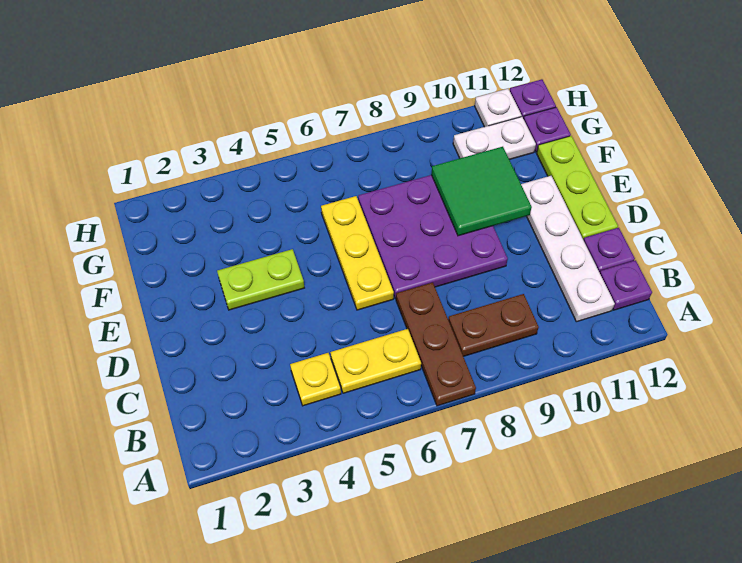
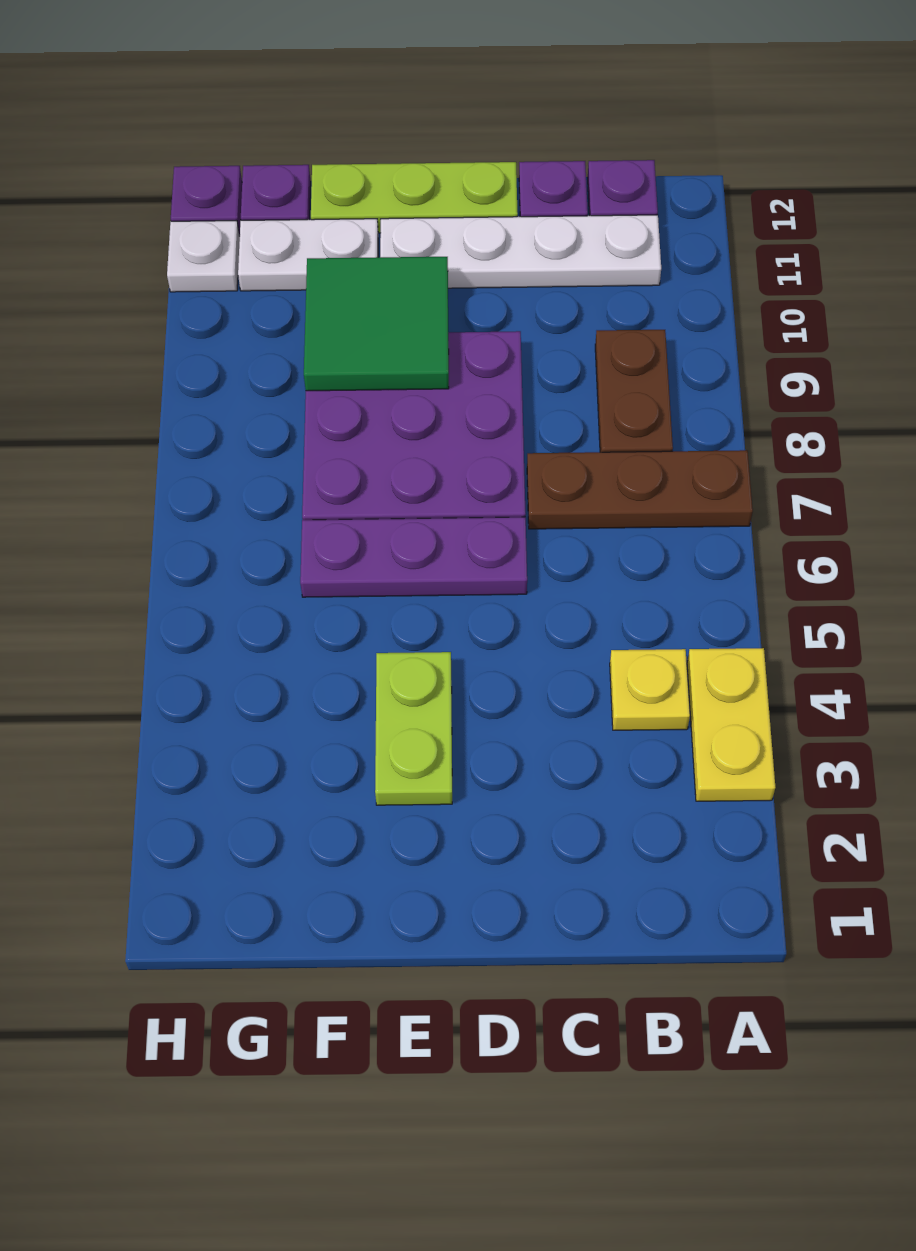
yellow 1x2 plate [330,329,421,393] -> yellow 1x2 plate moved to [687,648,775,801]
yellow 1x3 plate [321,196,394,310] -> purple 1x3 plate [300,517,527,597]
white 1x2 plate [453,117,536,160] -> white 1x2 plate turned to [238,219,378,291]

